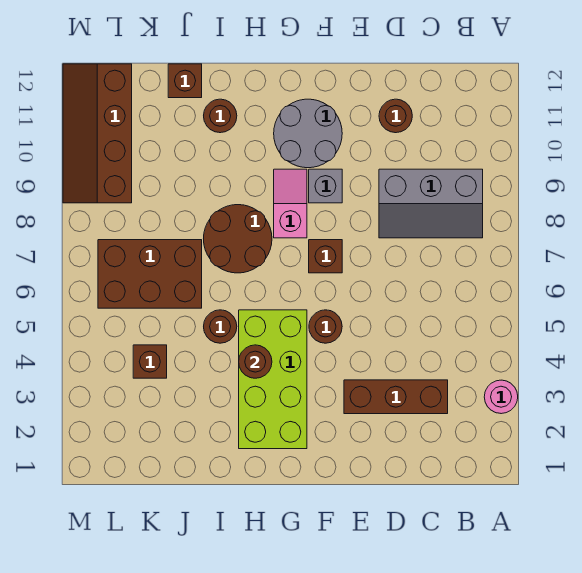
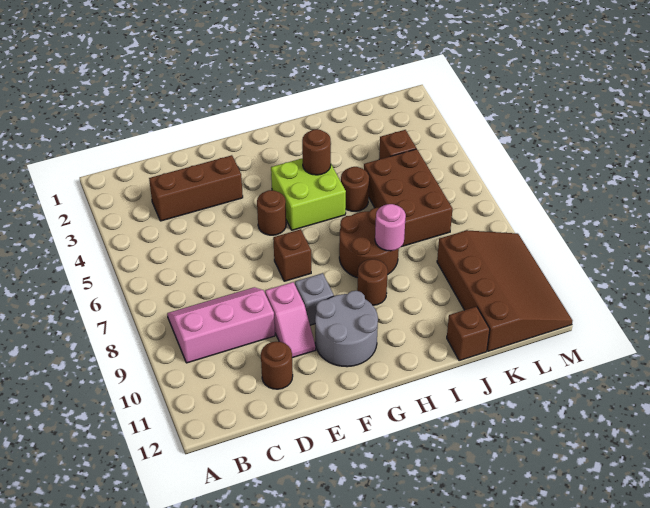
pink 1x1 round brick [484,380,518,414] -> pink 1x1 round brick moved to [375,204,406,251]
grey 2x3 slope [379,169,483,238] -> pink 2x3 slope [167,287,275,363]
lime 2x4 brick [239,310,307,449] -> lime 2x2 brick [271,158,346,230]
pink 1x2 slope [274,169,307,238] -> pink 1x2 slope moved to [265,282,316,358]
brown 1x1 round brick [204,99,237,133] -> brown 1x1 round brick moved to [357,259,388,305]
brown 2x3 brick [98,240,202,308] -> brown 2x3 brick turned to [364,149,452,247]
brown 2x4 slope [63,64,132,203] -> brown 3x4 slope [437,230,573,351]

